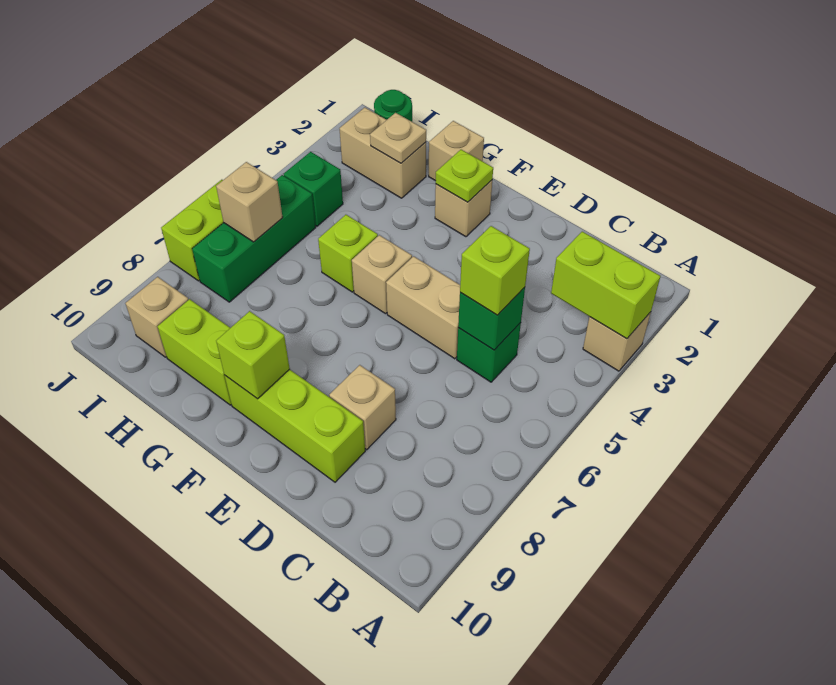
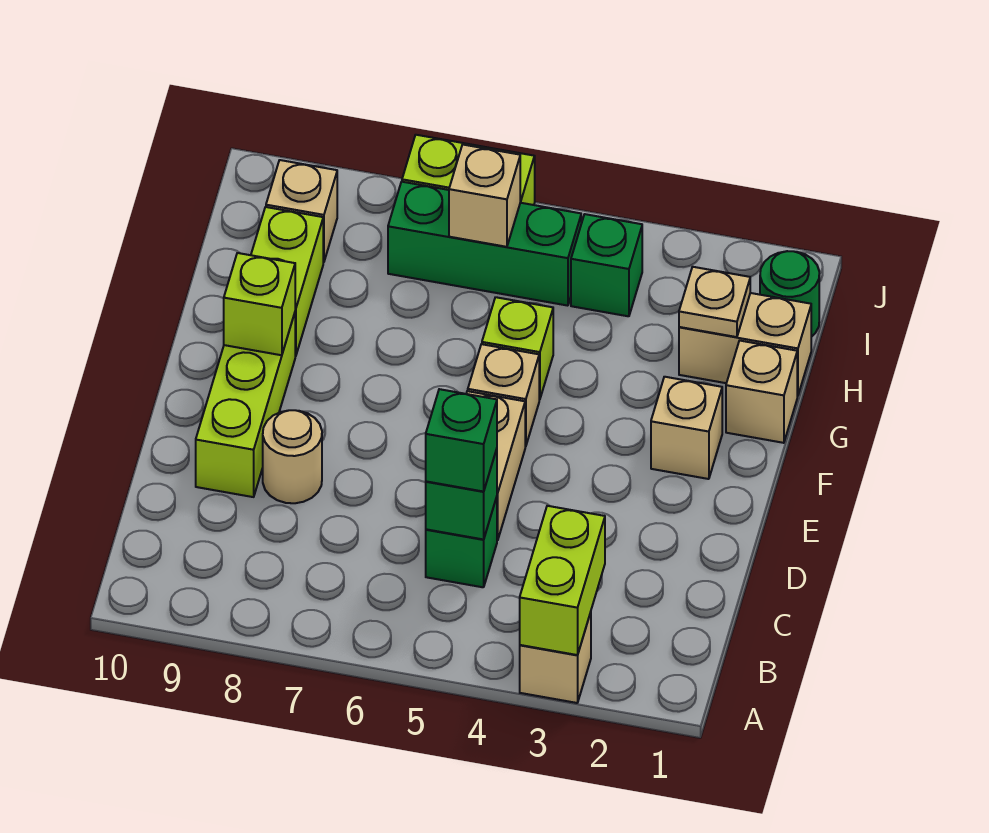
lime 1x1 brick [460,226,530,315] -> green 1x1 brick [426,389,497,492]
tan 1x1 brick [329,365,396,450] -> tan 1x1 round brick [263,410,322,503]
lime 1x1 plate [436,150,493,202] -> none
tan 1x2 brick [339,108,426,198] -> tan 1x2 brick turned to [679,293,811,396]

